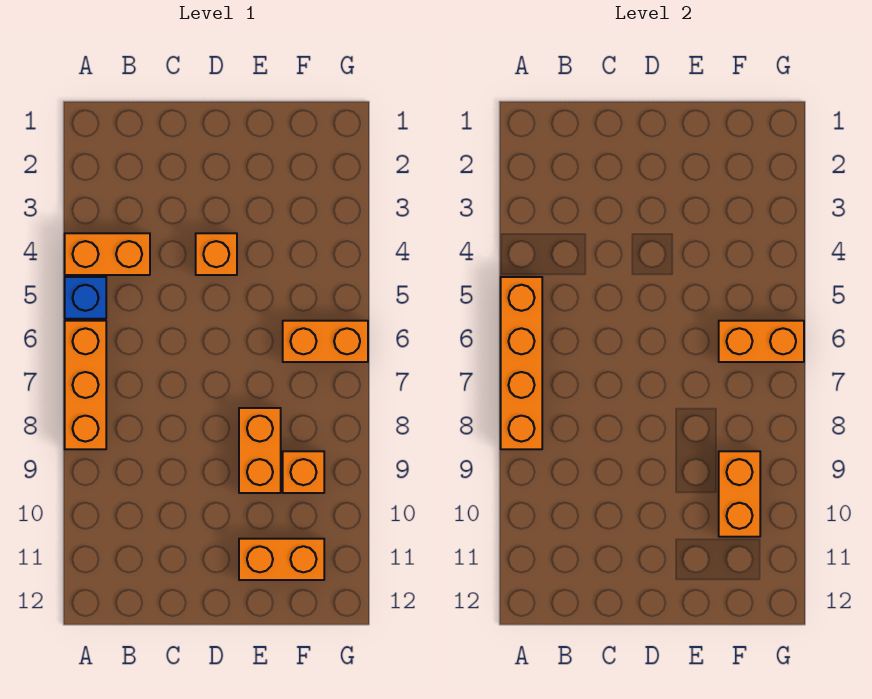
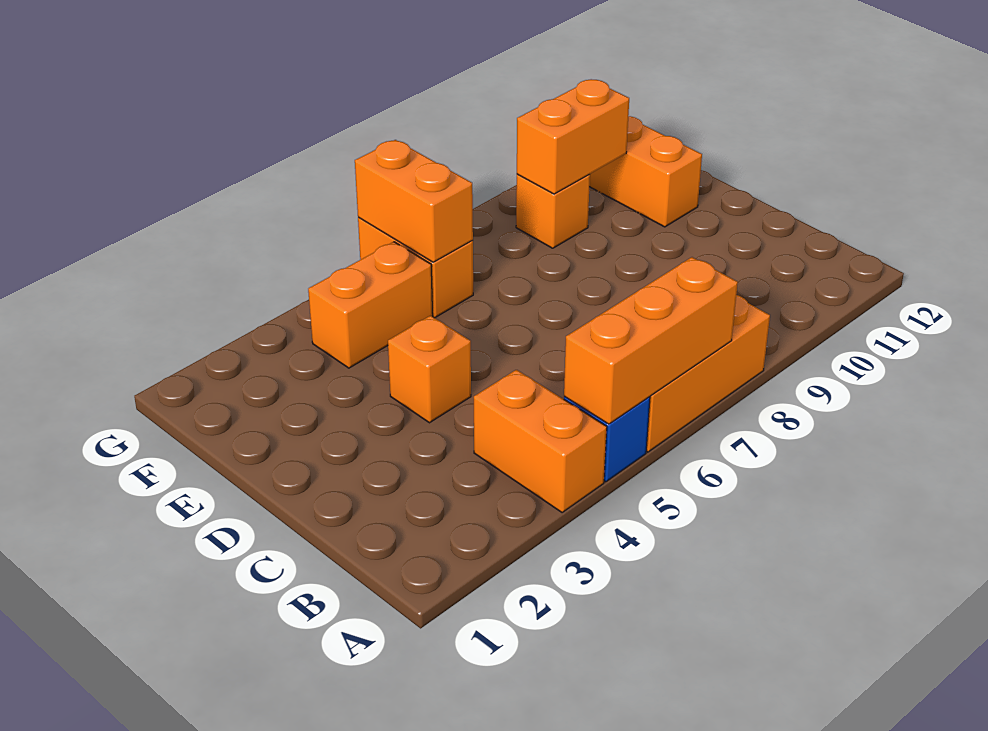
orange 1x4 brick [501,277,542,449] -> orange 1x3 brick [564,257,738,424]
orange 1x2 brick [239,408,281,493] -> orange 1x2 brick moved to [308,242,433,368]

